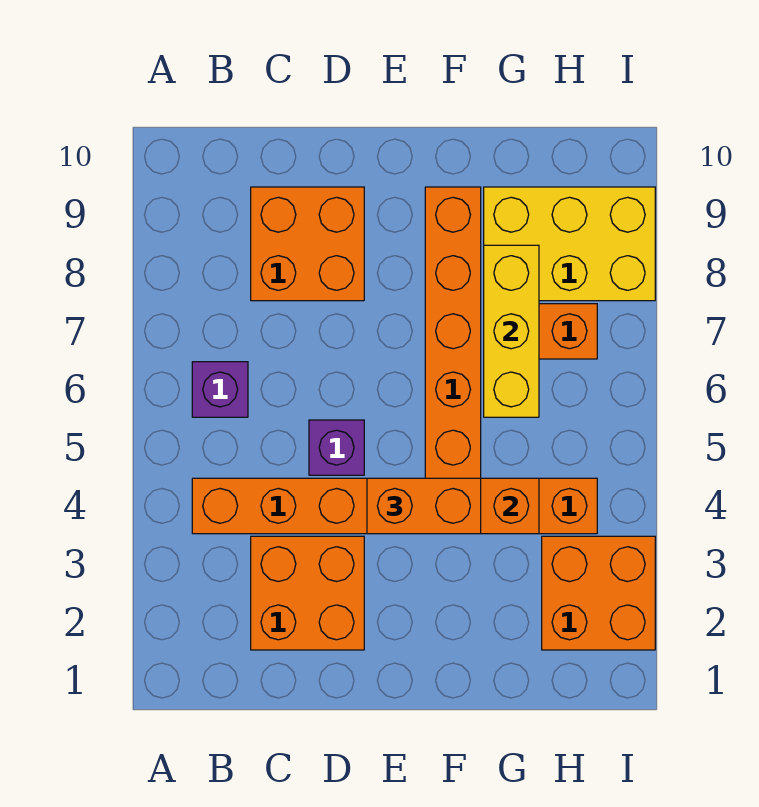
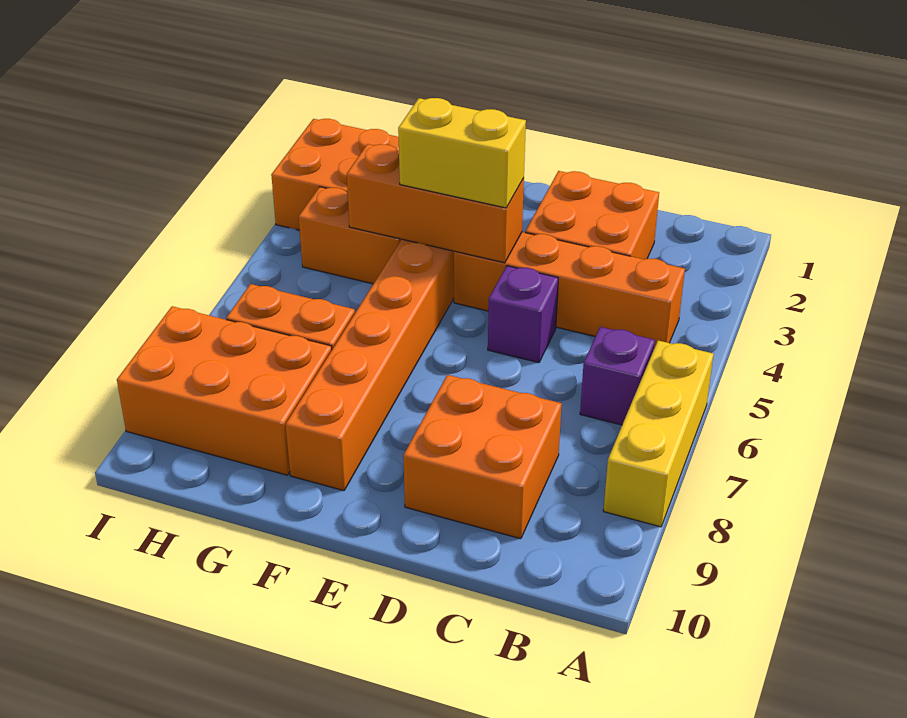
orange 1x2 brick [367,478,481,534] -> yellow 1x2 brick [398,98,526,208]
yellow 1x3 brick [484,245,539,417] -> yellow 1x3 brick moved to [603,340,714,527]
yellow 2x3 brick [484,187,655,301] -> orange 2x3 brick [117,306,332,475]

